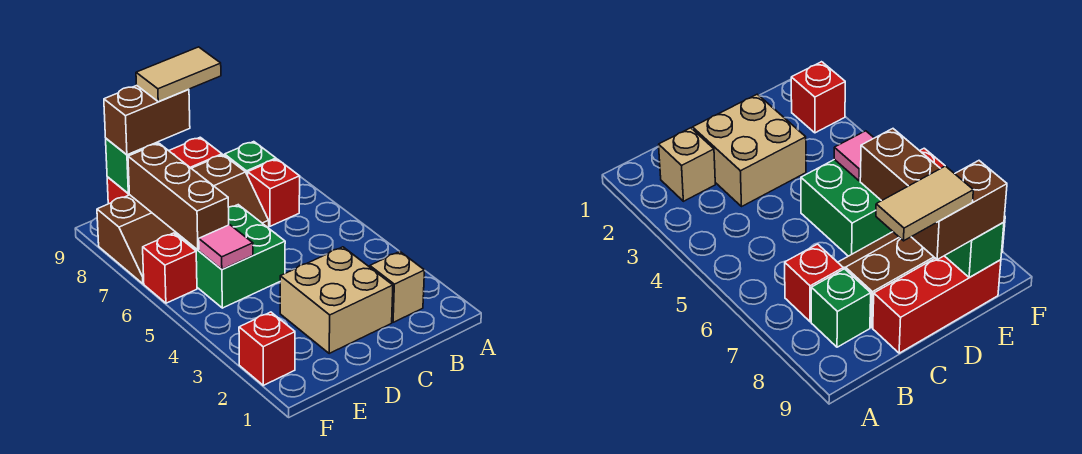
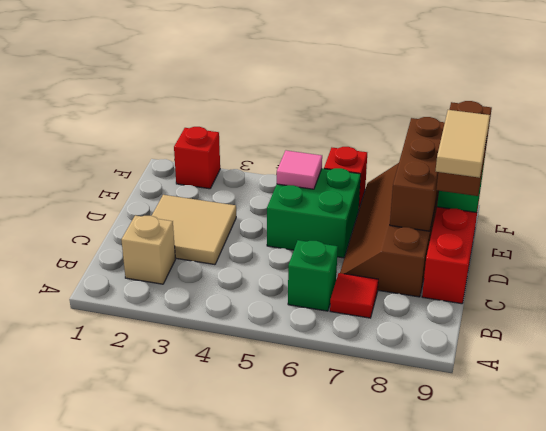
red 1x1 brick [248,159,300,226] -> red 1x1 tile [330,273,378,318]
green 1x1 brick [225,142,276,176] -> green 1x1 brick moved to [288,240,338,311]
tan 2x2 brick [280,247,393,353] -> tan 2x2 tile [152,195,236,265]
brown 1x3 brick [128,143,229,250] -> brown 1x3 brick turned to [390,117,445,231]

